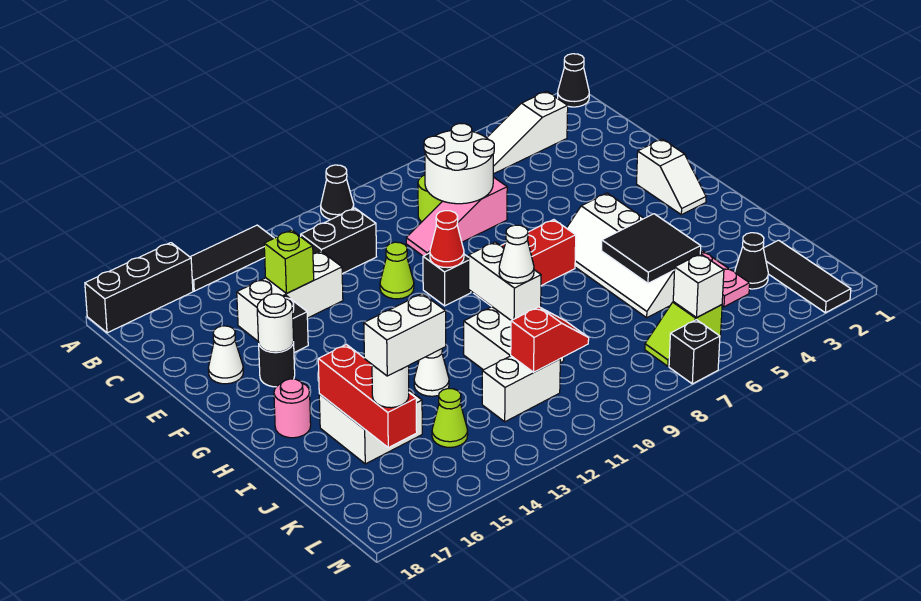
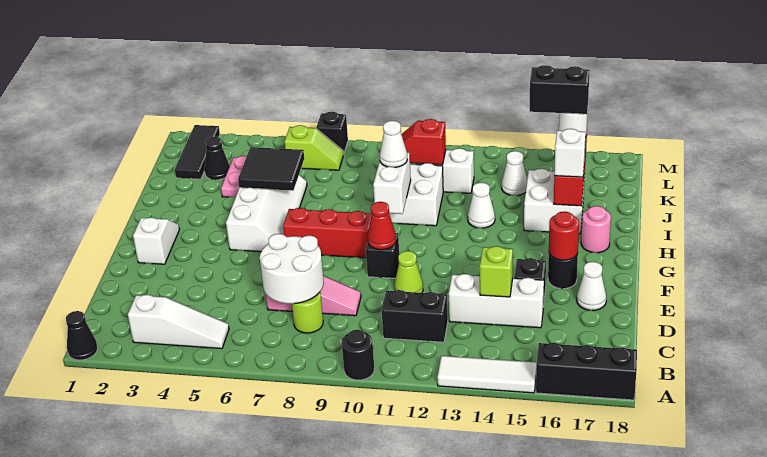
black 1x1 cone [321,165,354,219] -> black 1x1 round brick [342,330,374,380]
black 1x3 tile [190,225,274,291] -> white 1x3 tile [437,356,537,393]
white 1x1 round brick [257,294,294,352] -> red 1x1 round brick [549,212,579,260]
lime 1x1 cone [432,389,468,447] -> white 1x1 cone [502,151,527,196]
white 1x2 brick [364,294,446,376] -> black 1x2 brick [530,65,590,114]
white 1x1 brick [673,254,724,317] -> white 1x1 brick moved to [554,129,586,177]

